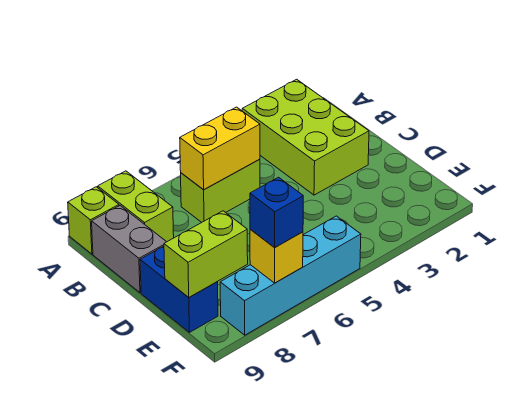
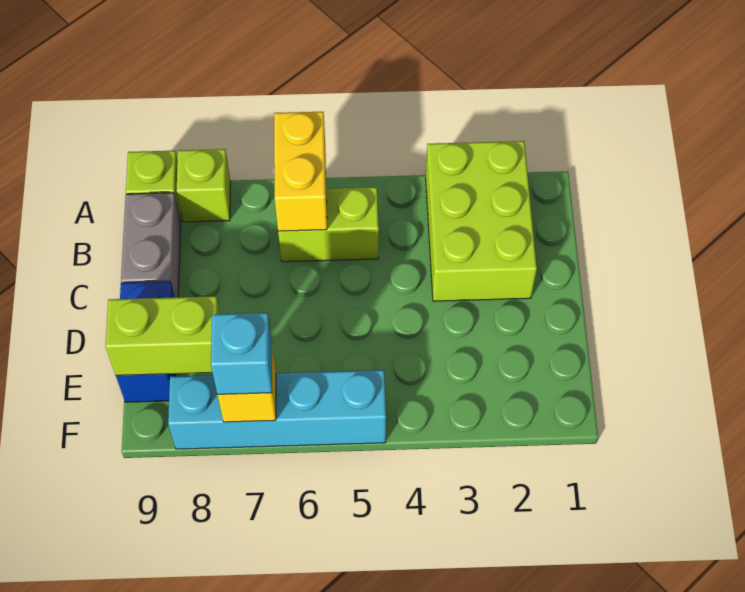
lime 1x2 brick [98,171,174,242] -> lime 1x1 brick [177,149,231,222]
yellow 1x2 brick [180,107,260,190] -> yellow 1x2 brick turned to [274,112,327,231]
blue 1x1 brick [250,177,303,248] -> cyan 1x1 brick [211,313,272,394]

